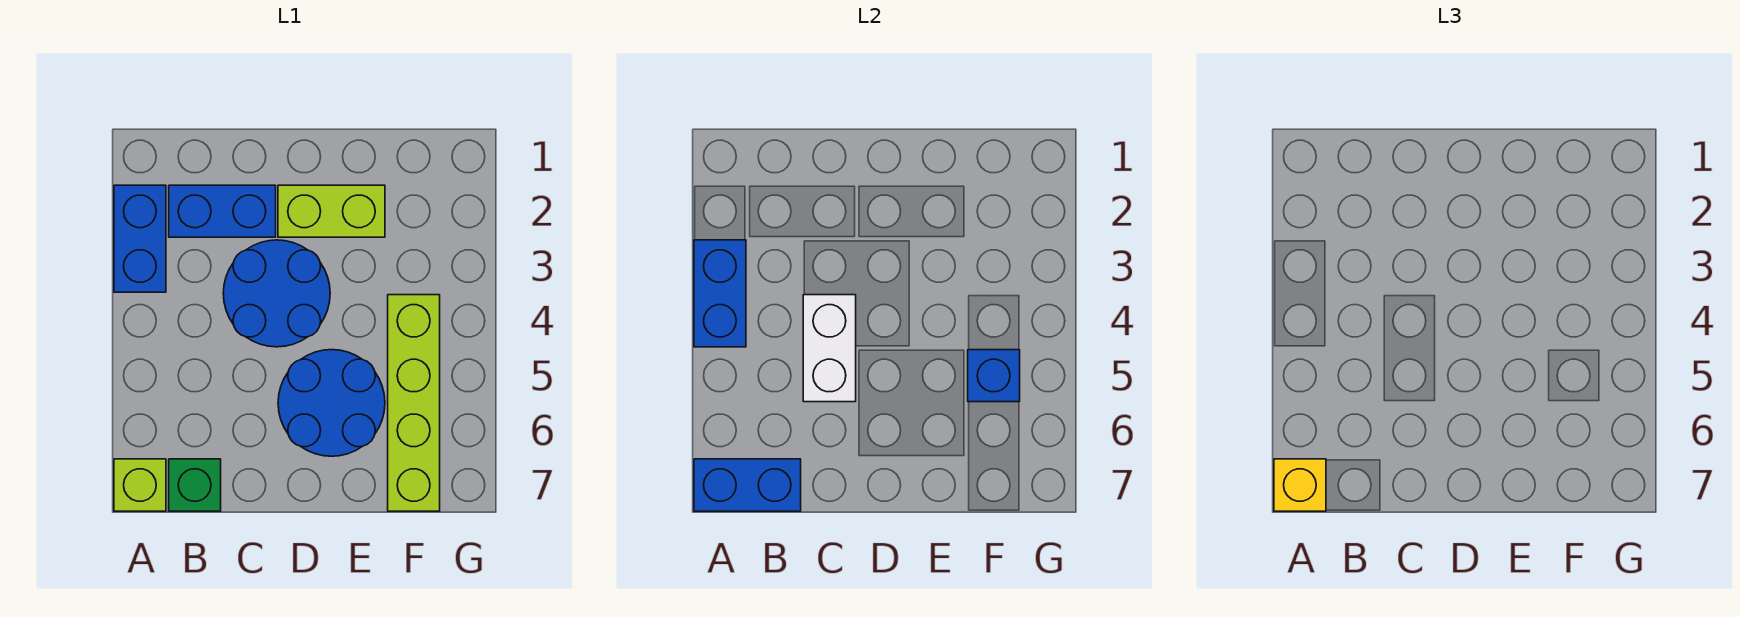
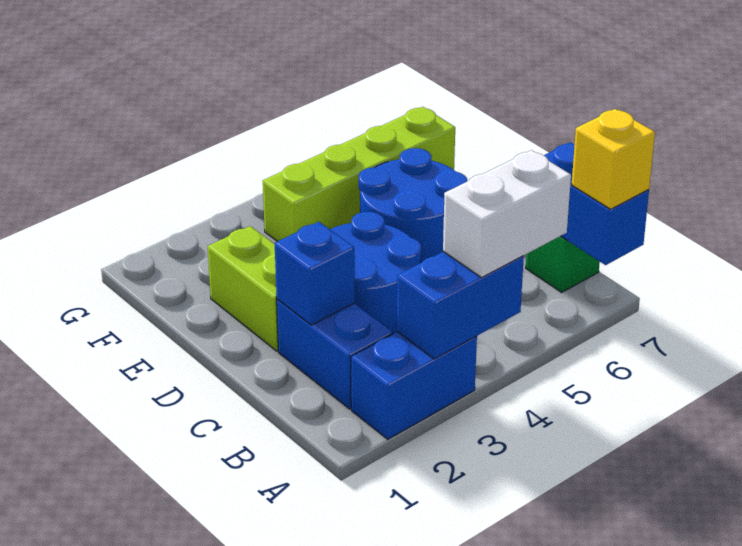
lime 1x1 brick [114,459,166,511] -> none
white 1x2 brick [803,295,856,402] -> white 1x2 brick moved to [443,150,571,278]
blue 1x1 brick [968,350,1020,402] -> blue 1x1 brick moved to [275,222,355,325]

